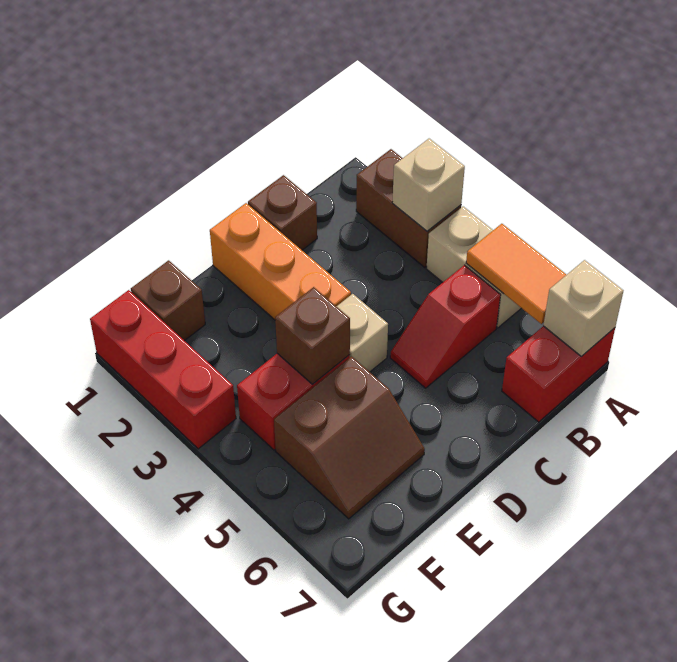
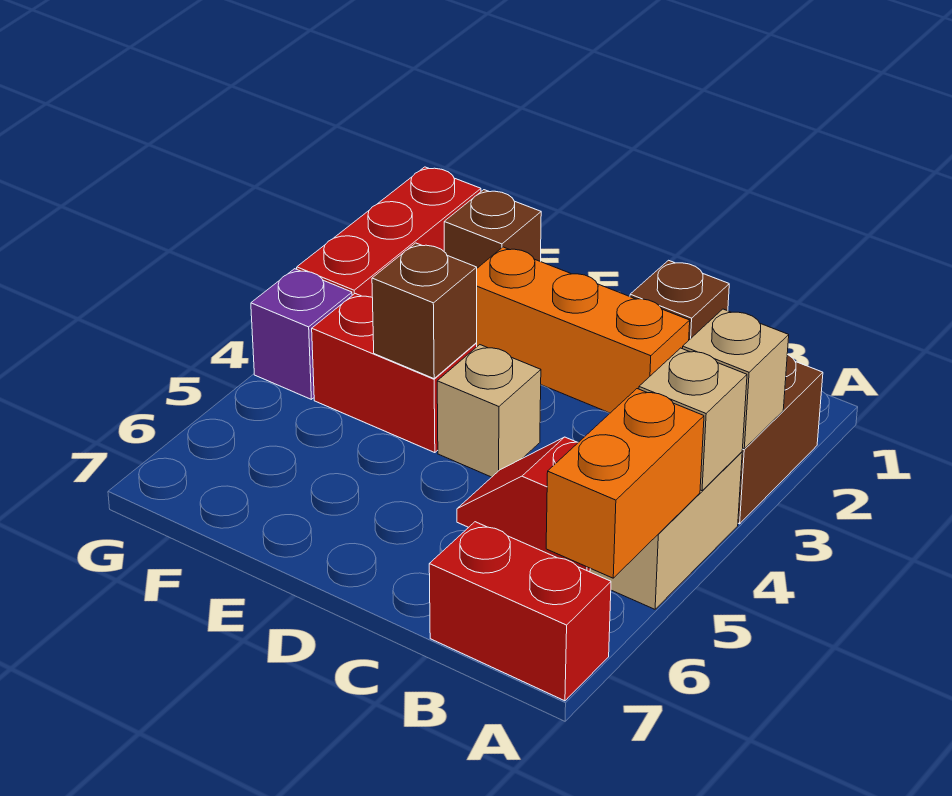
orange 1x2 tile [466,224,566,324] -> orange 1x2 brick [546,389,704,578]
tan 1x1 brick [543,260,624,356] -> tan 1x1 brick moved to [639,348,747,491]
orange 1x3 brick [210,203,351,320] -> orange 1x3 brick turned to [477,247,690,413]
brown 2x2 slope [274,356,425,519] -> none
none -> purple 1x1 brick [251,269,352,399]

